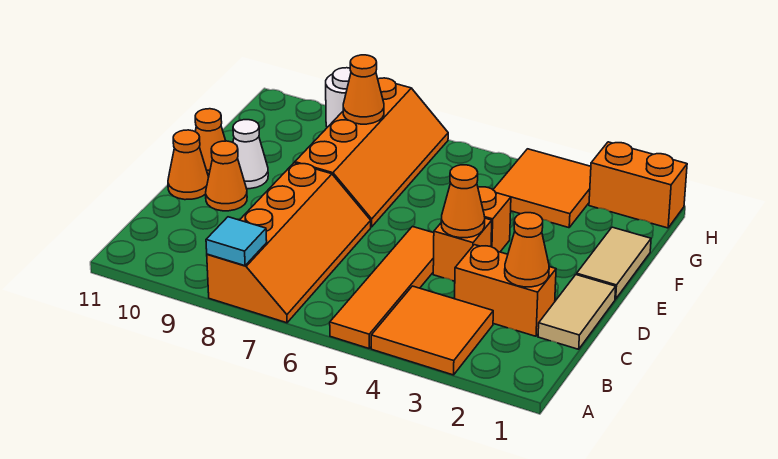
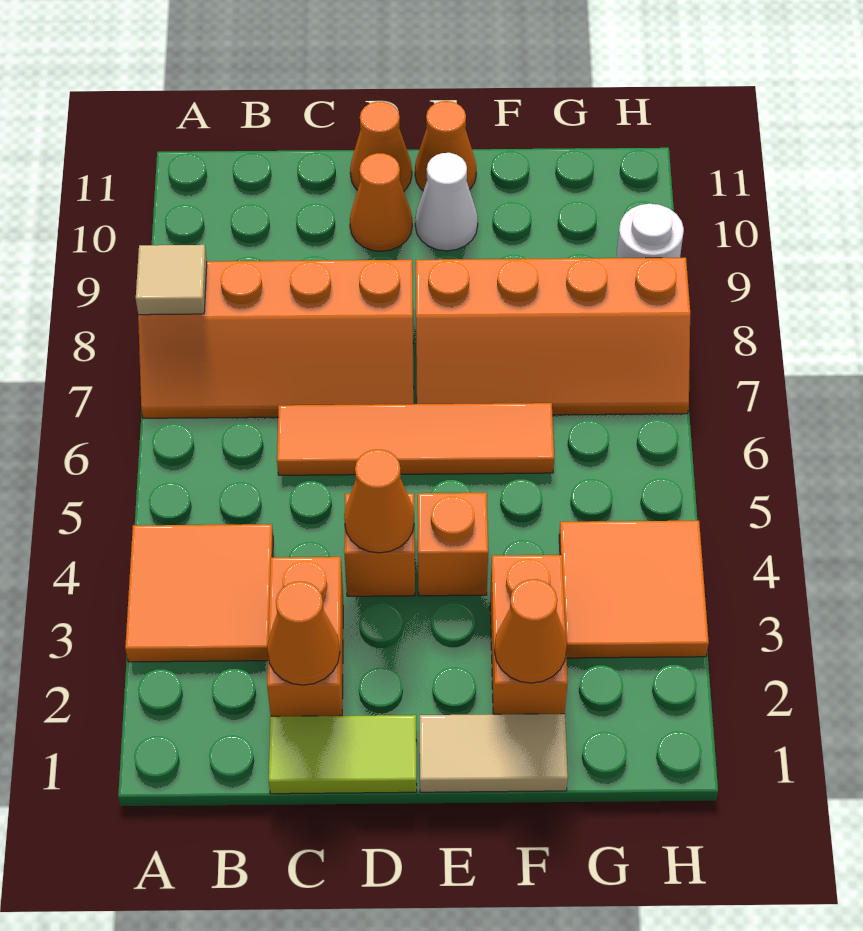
orange 1x4 tile [330,226,434,348] -> orange 1x4 tile moved to [277,403,554,475]
cyan 1x1 tile [206,217,267,266] -> tan 1x1 tile [136,245,207,315]
tan 1x2 tile [538,275,616,349] -> lime 1x2 tile [269,715,417,794]
orange 1x1 cone [343,55,384,124] -> orange 1x1 cone moved to [494,579,567,683]
orange 1x2 brick [589,142,687,228] -> orange 1x2 brick moved to [490,555,568,714]

